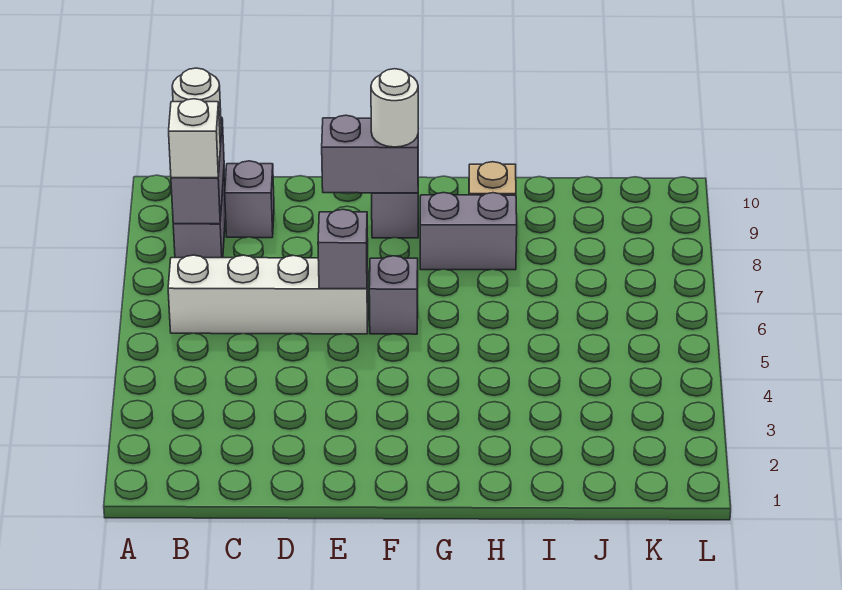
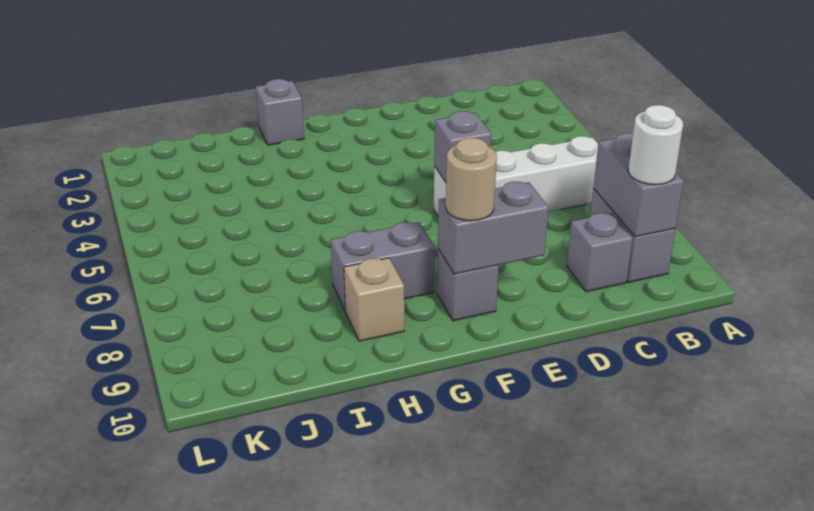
white 1x1 brick [169,99,220,178] -> none
grey 1x1 brick [369,256,418,334] -> grey 1x1 brick moved to [256,79,304,145]
white 1x1 round brick [371,69,418,147] -> tan 1x1 round brick [446,138,497,221]

